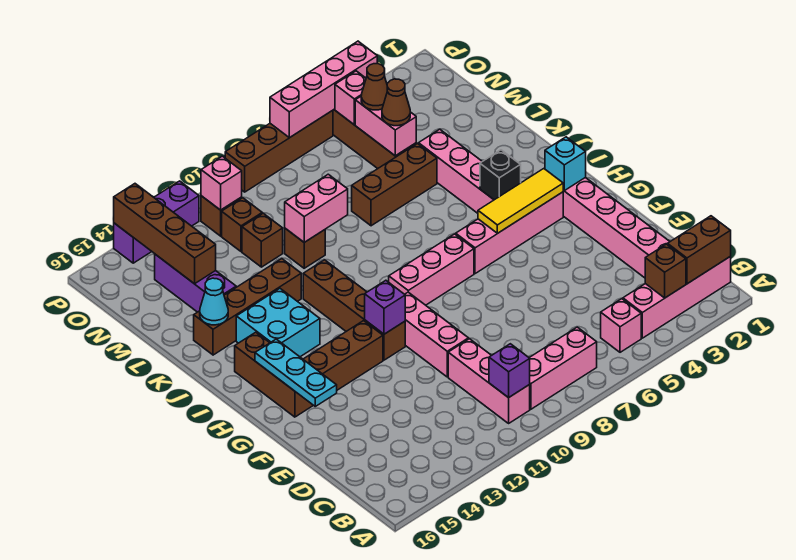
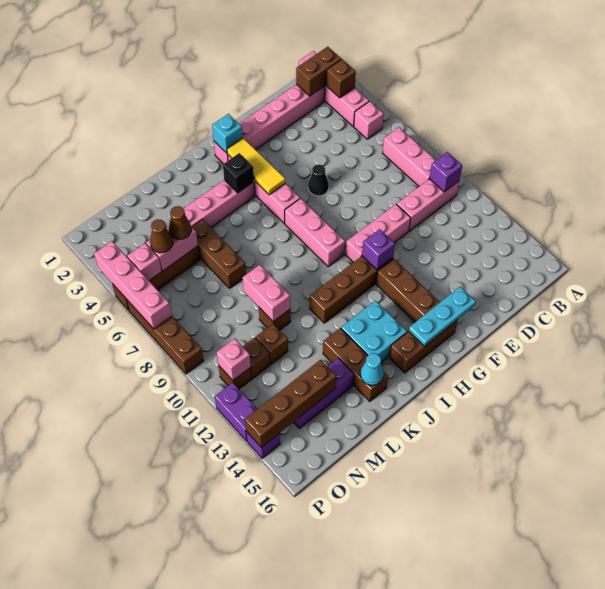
brown 1x2 brick [668,216,731,284] -> brown 1x2 brick turned to [296,47,341,96]
none -> black 1x1 cone [308,164,329,196]
brown 1x4 brick [194,259,301,355] -> brown 1x3 brick [323,328,388,401]

